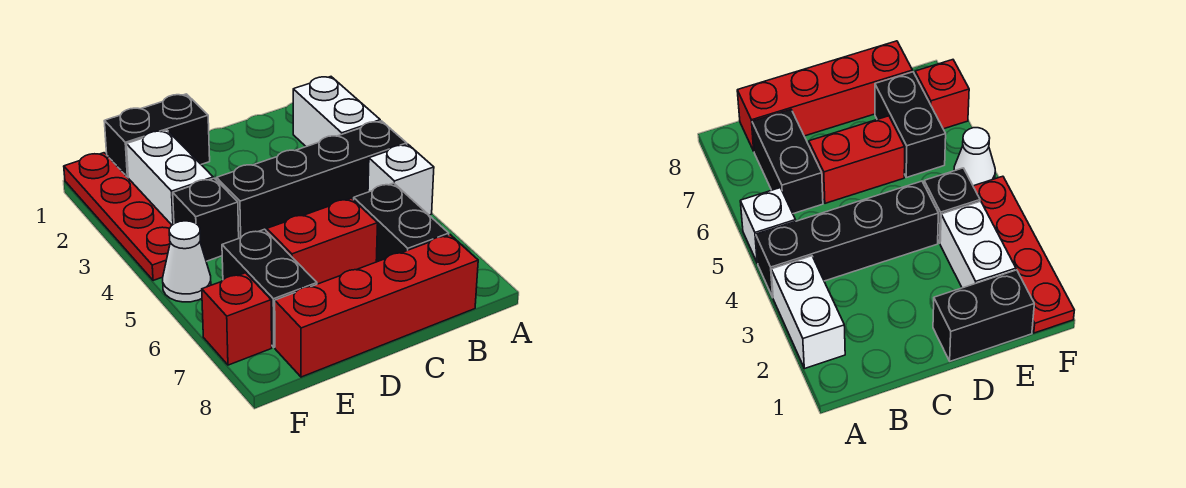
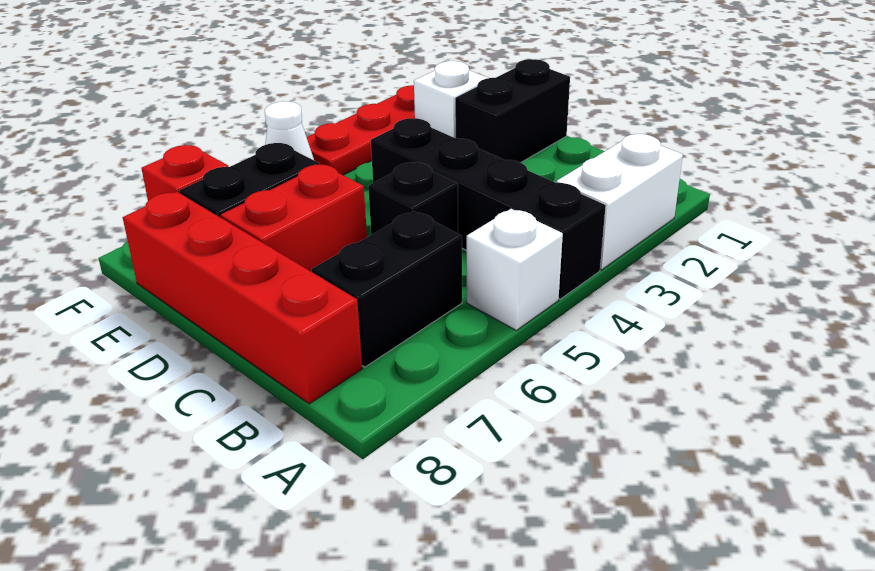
red 1x2 brick [267,198,378,284] -> red 1x2 brick turned to [221,165,367,272]
black 1x2 brick [104,94,210,177] -> black 1x2 brick turned to [455,59,570,163]
white 1x2 brick [126,130,213,225] -> white 1x1 brick [414,61,488,138]
black 1x1 brick [173,178,239,261] -> black 1x1 brick moved to [368,162,458,235]

